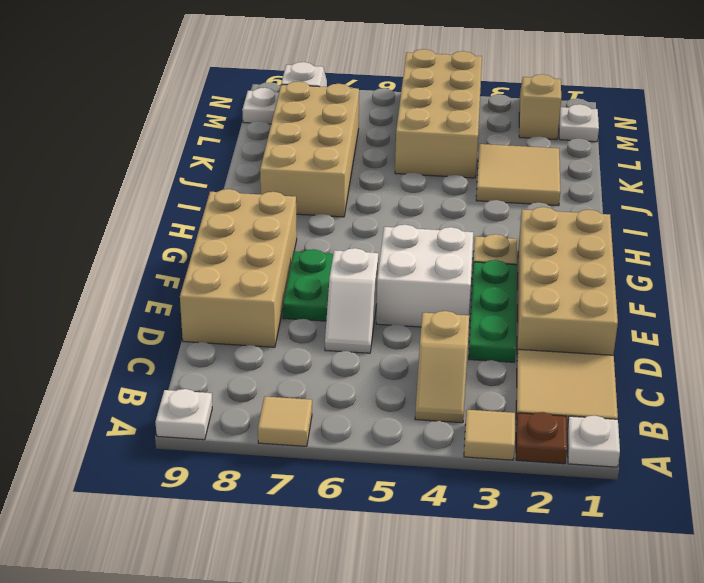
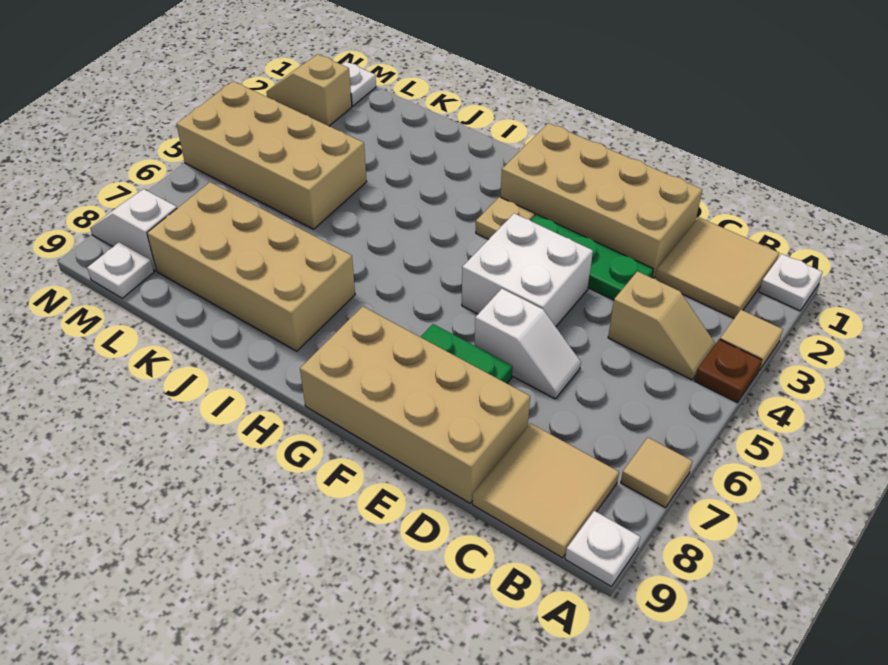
brown 1x1 plate [516,412,567,464] -> brown 1x1 plate moved to [695,339,762,403]
tan 2x2 tile [476,144,560,206] -> tan 2x2 tile moved to [473,423,619,558]

